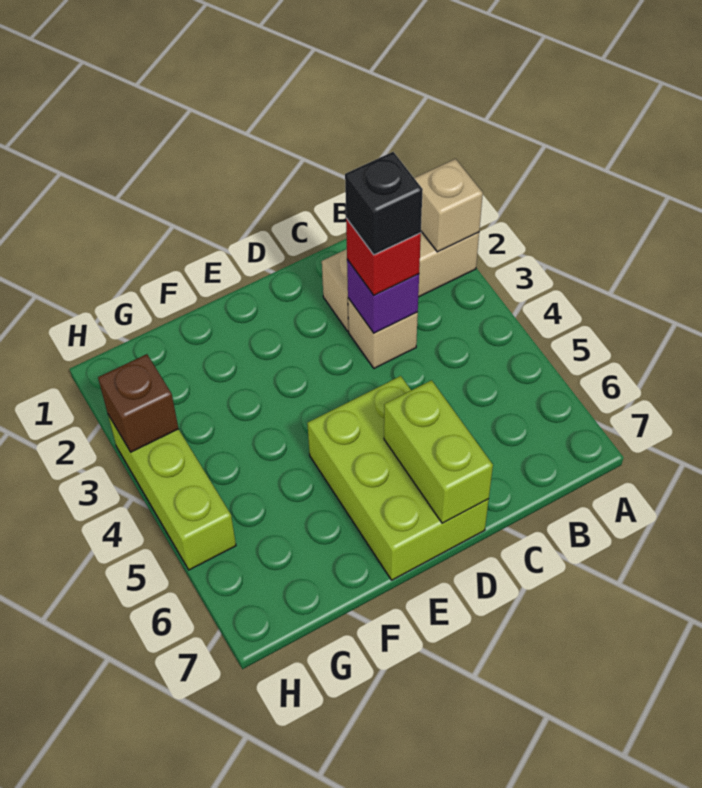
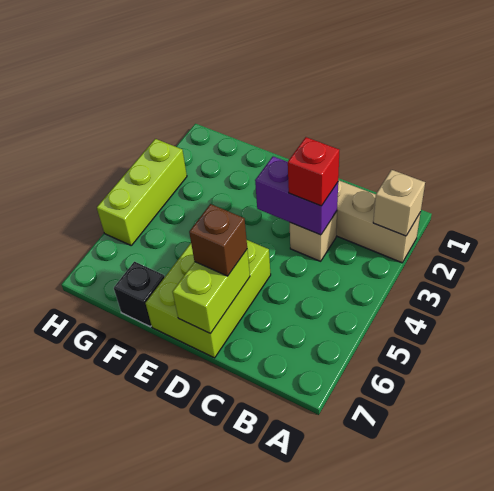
purple 1x1 brick [347,260,419,333] -> purple 1x2 brick [255,157,338,235]
black 1x1 brick [345,152,423,255] -> black 1x1 brick moved to [114,262,165,327]
brown 1x1 brick [98,354,179,452] -> brown 1x1 brick moved to [189,204,247,276]

